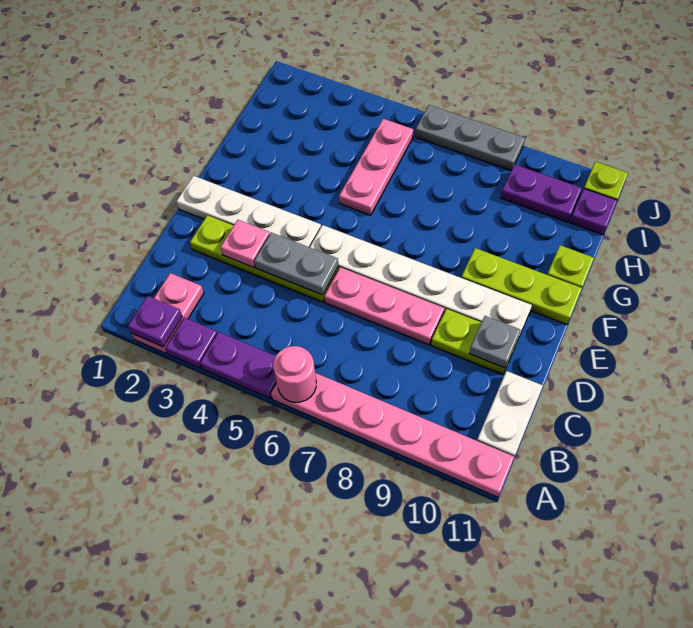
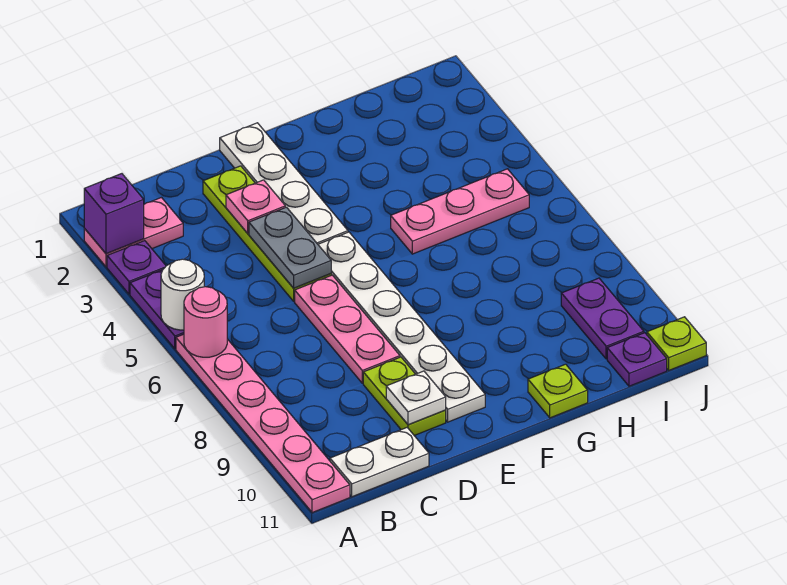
purple 1x1 plate [128,296,182,347] -> purple 1x1 brick [84,174,144,254]
none -> white 1x1 round brick [161,259,204,330]
grey 1x1 plate [469,316,521,368] -> white 1x1 plate [386,371,446,425]
lime 1x3 plate [461,248,582,324] -> none
grey 1x3 plate [415,105,525,171] -> none

